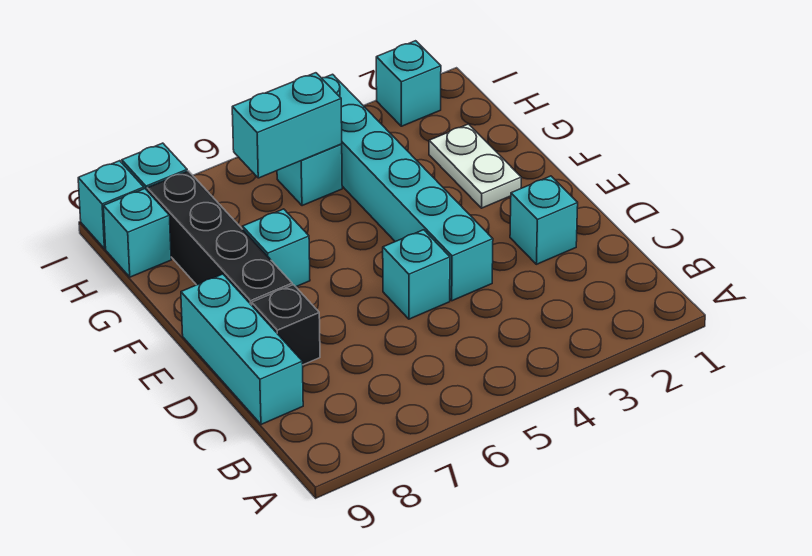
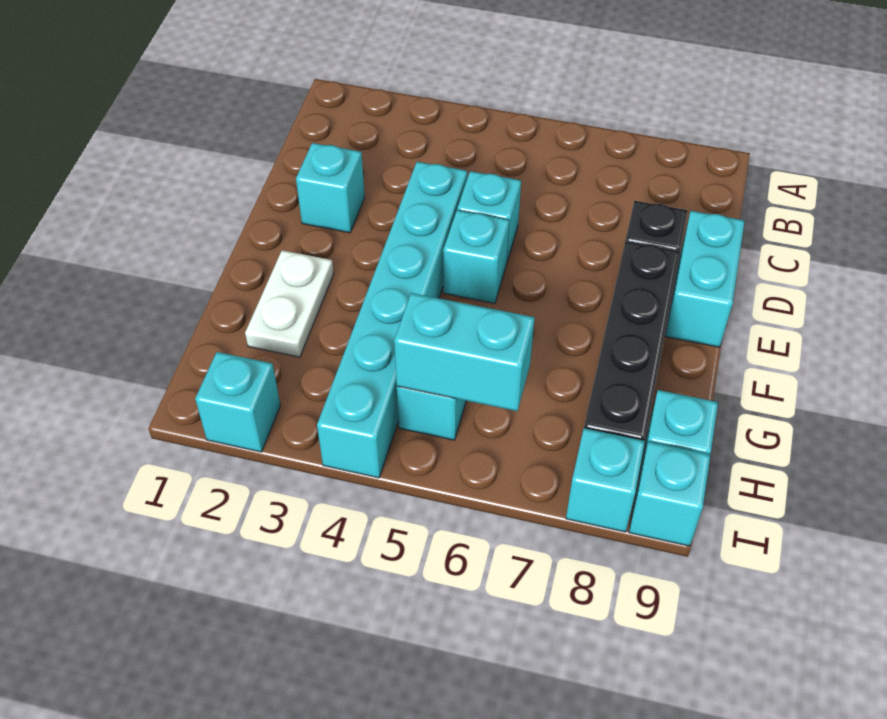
cyan 1x3 brick [181,274,303,424] -> cyan 1x2 brick [665,211,745,347]
cyan 1x1 brick [243,209,310,287] -> cyan 1x1 brick moved to [443,210,509,303]

